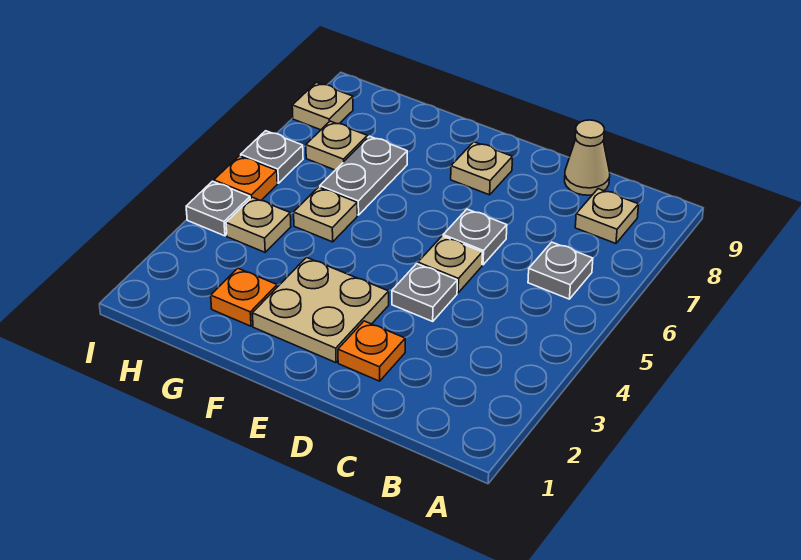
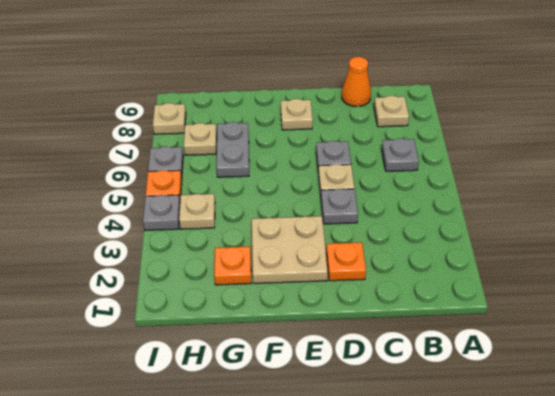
tan 1x1 cone [565,120,610,195] -> orange 1x1 cone [342,57,371,107]
tan 1x1 plate [294,187,357,242] -> none

